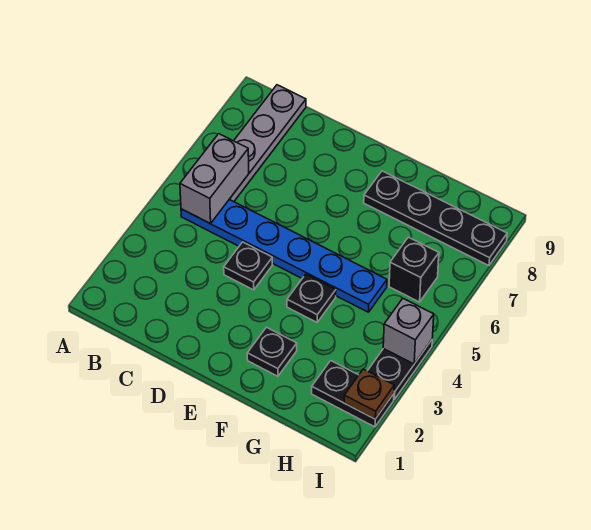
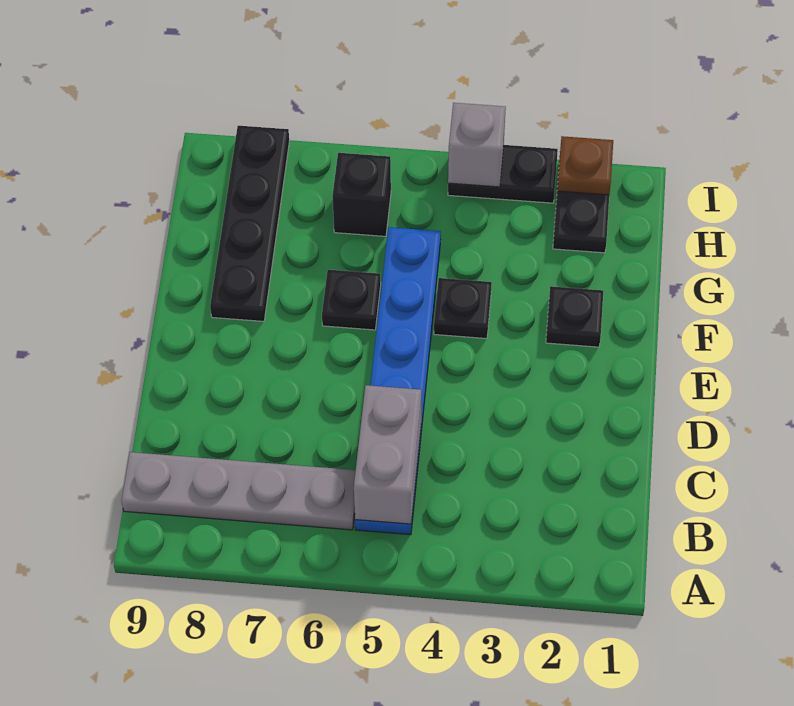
grey 1x2 brick [180,134,249,223] -> grey 1x2 brick turned to [354,385,421,524]
black 1x1 plate [224,242,272,290] -> black 1x1 plate moved to [322,270,381,330]

